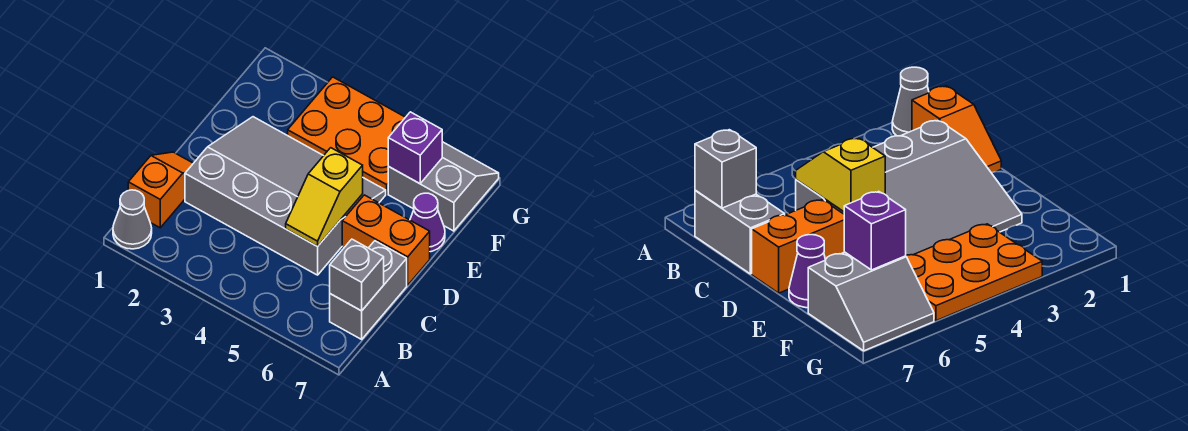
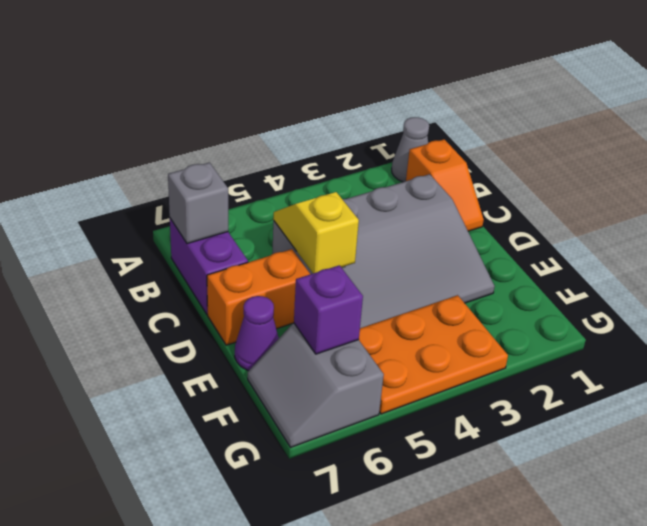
grey 1x2 brick [330,241,407,339] -> purple 1x2 brick [170,219,248,314]
grey 2x2 slope [388,142,499,231] -> grey 2x2 slope turned to [248,323,384,448]

